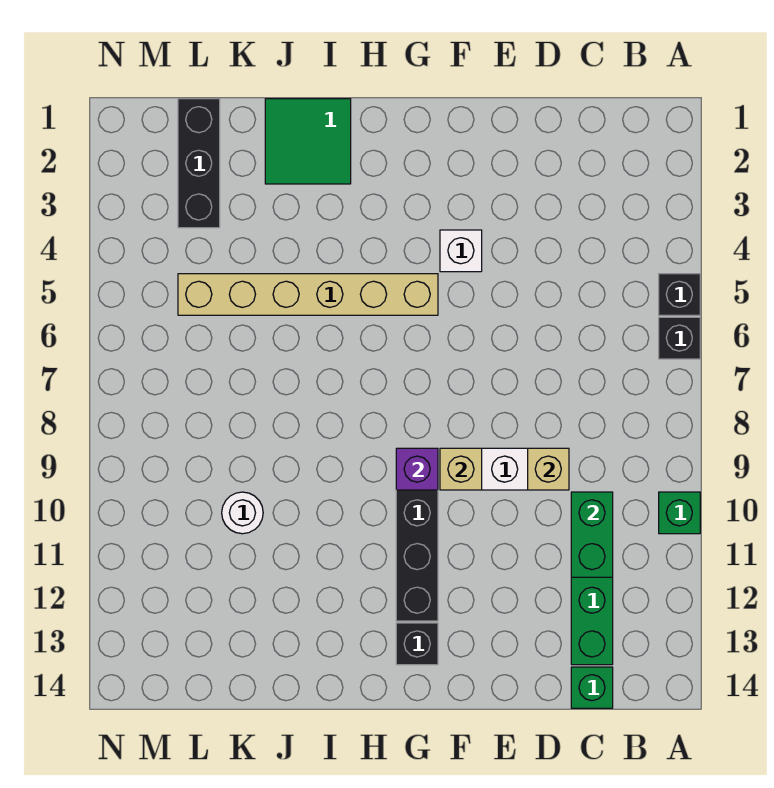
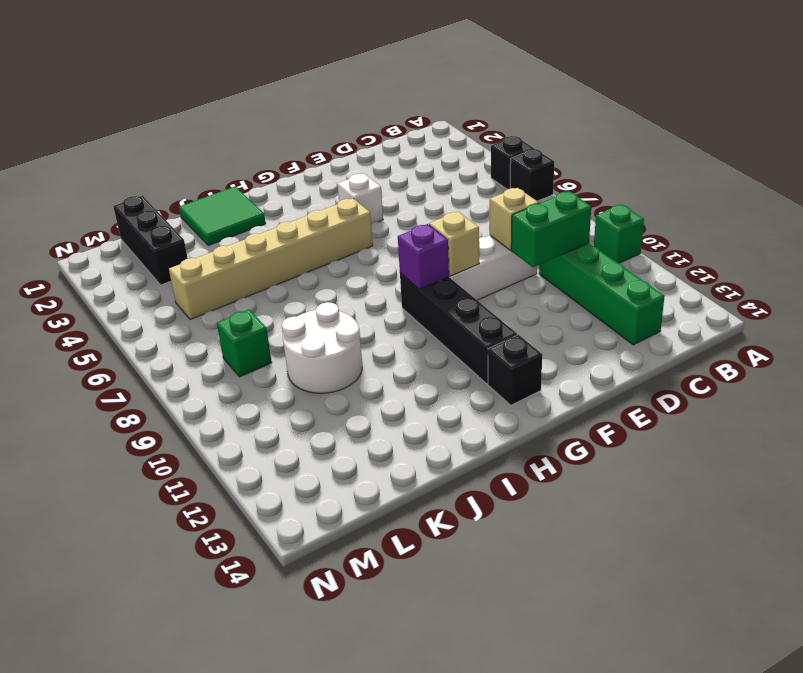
green 1x2 brick [571,492,613,577] -> green 1x2 brick turned to [511,191,591,267]
green 1x1 brick [571,667,613,708] -> green 1x1 brick moved to [217,309,272,377]
white 1x1 round brick [222,492,263,534] -> white 2x2 round brick [282,302,362,393]

